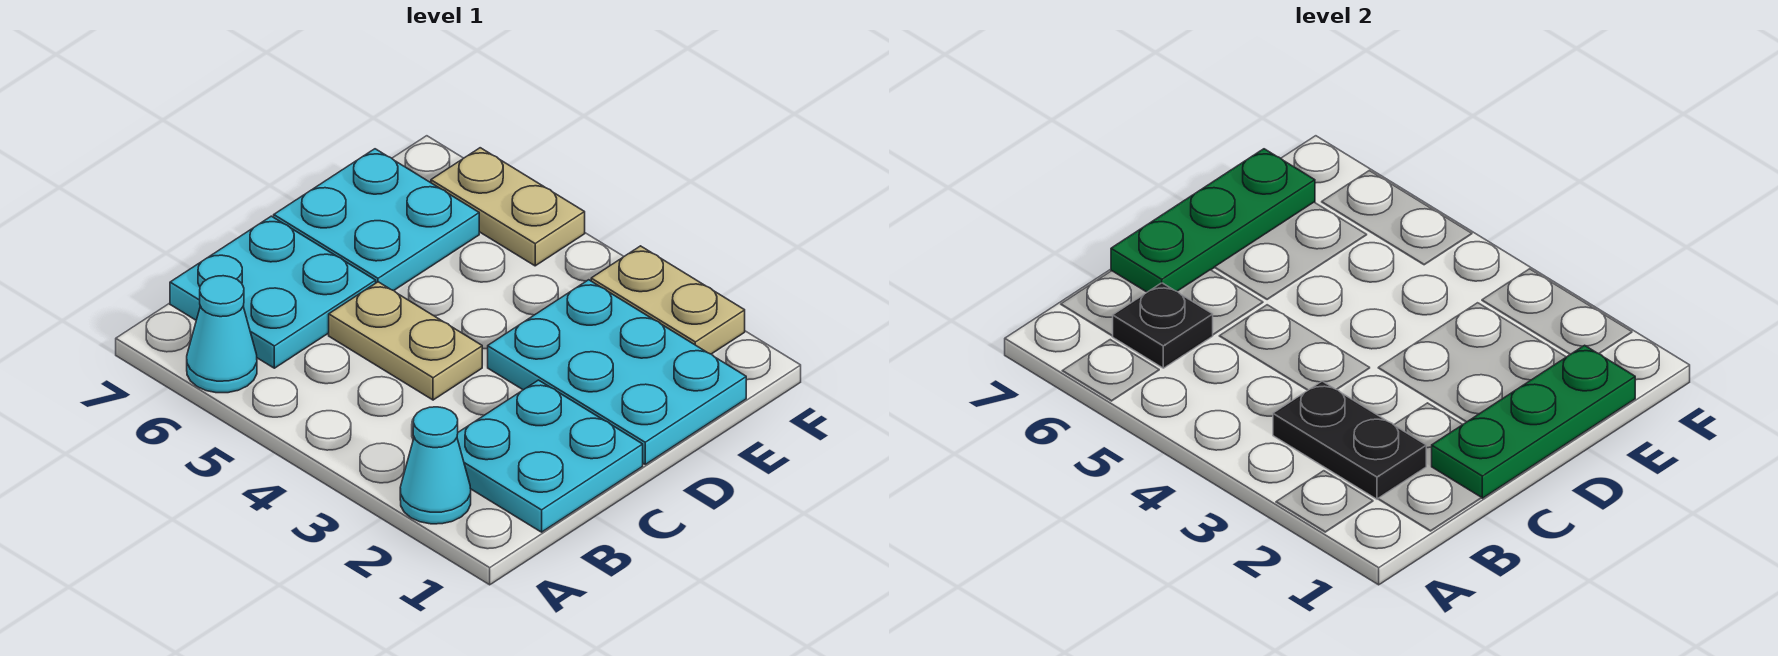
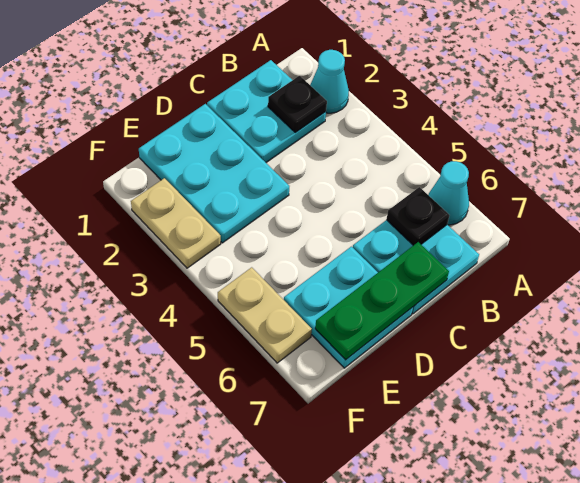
black 1x2 plate [1273,381,1426,499] -> black 1x1 plate [268,76,327,133]
green 1x3 plate [1432,345,1635,498] -> none
tan 1x2 plate [329,282,482,400] -> none

